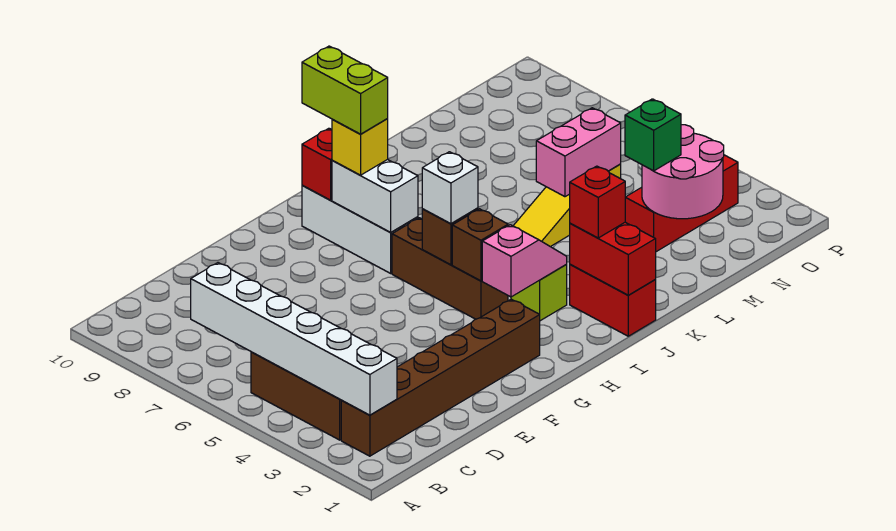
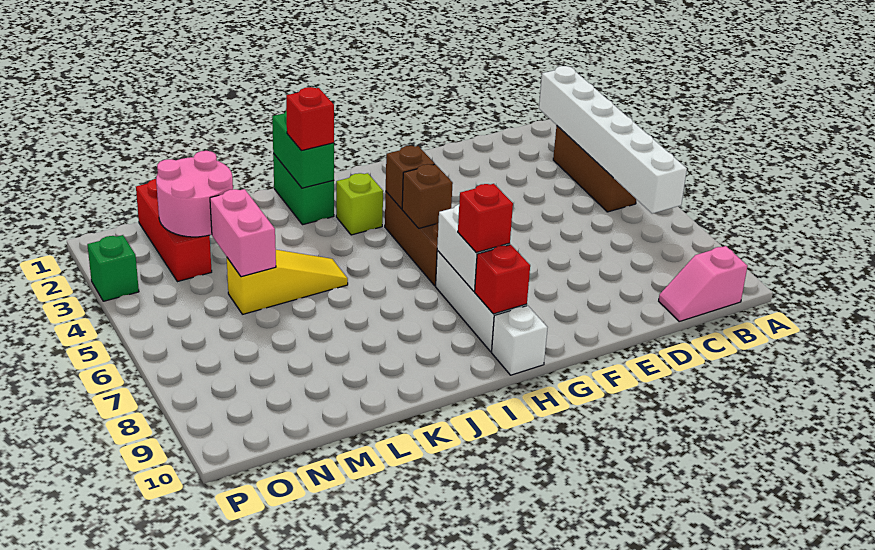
brown 1x6 brick [341,299,540,456] -> none
pink 1x2 slope [482,225,567,297] -> pink 1x2 slope moved to [659,246,747,321]
white 1x1 brick [422,152,478,224] -> white 1x1 brick moved to [492,306,548,375]
yellow 1x1 brick [332,119,388,175] -> red 1x1 brick [458,184,513,253]
lime 1x2 brick [302,46,388,134] -> none
red 1x2 brick [570,265,656,336] -> green 1x2 brick [273,154,334,225]
red 1x2 brick [570,222,656,295] -> green 1x2 brick [272,111,334,188]
pink 1x2 brick [536,108,621,197] -> pink 1x2 brick turned to [210,189,276,277]
red 1x3 brick [625,155,738,252] -> red 1x3 brick turned to [136,179,212,282]
green 1x1 brick [625,99,681,171] -> green 1x1 brick moved to [87,235,139,301]

